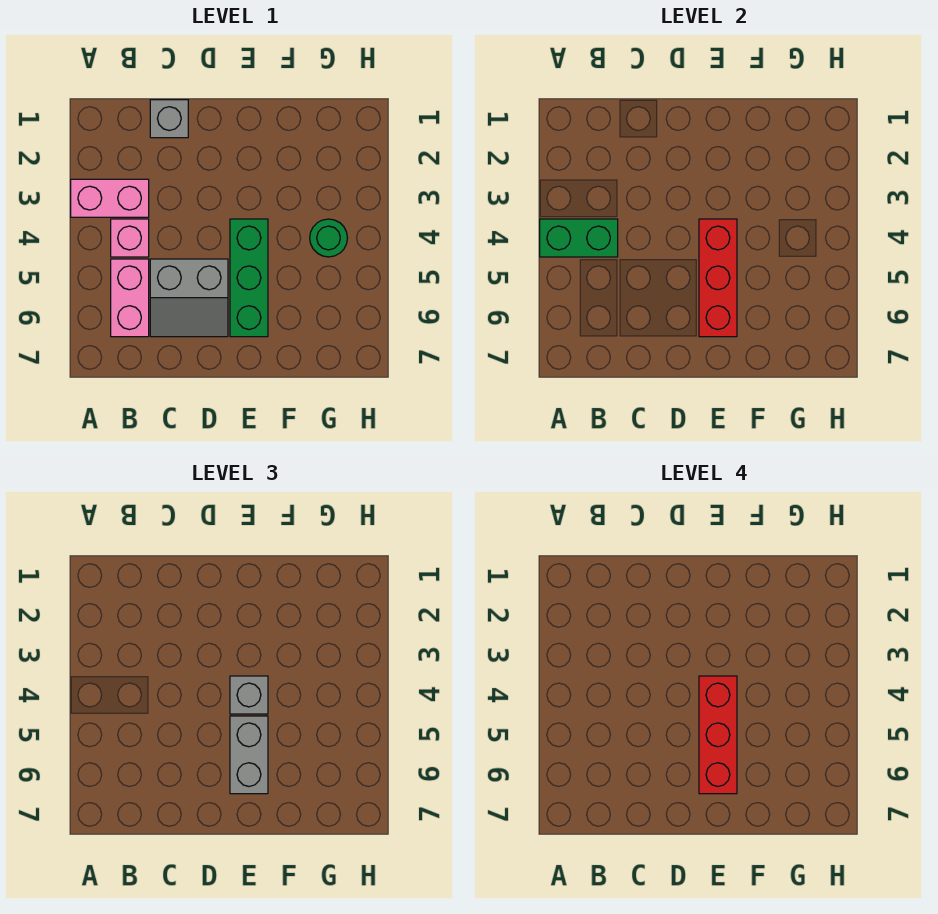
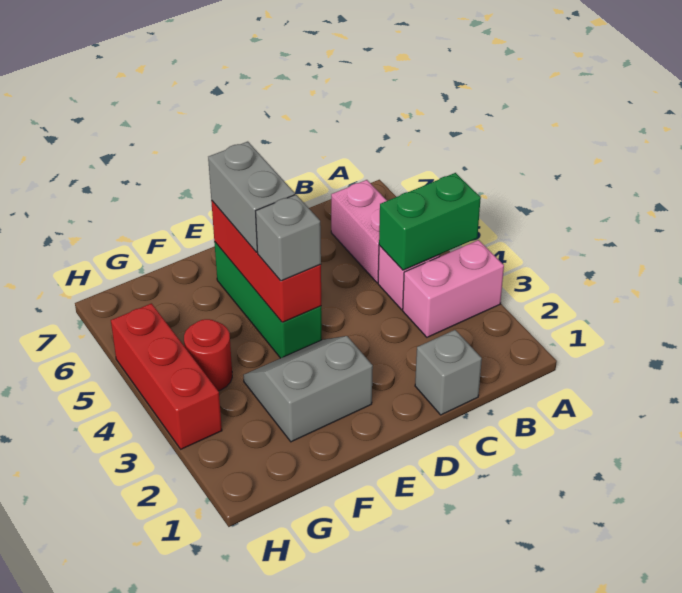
grey 2x2 slope [150,259,228,337] -> grey 2x2 slope moved to [243,336,373,442]
red 1x3 brick [699,676,737,794] -> red 1x3 brick moved to [111,303,222,449]
green 1x1 round brick [310,219,347,257] -> red 1x1 round brick [184,319,232,391]

